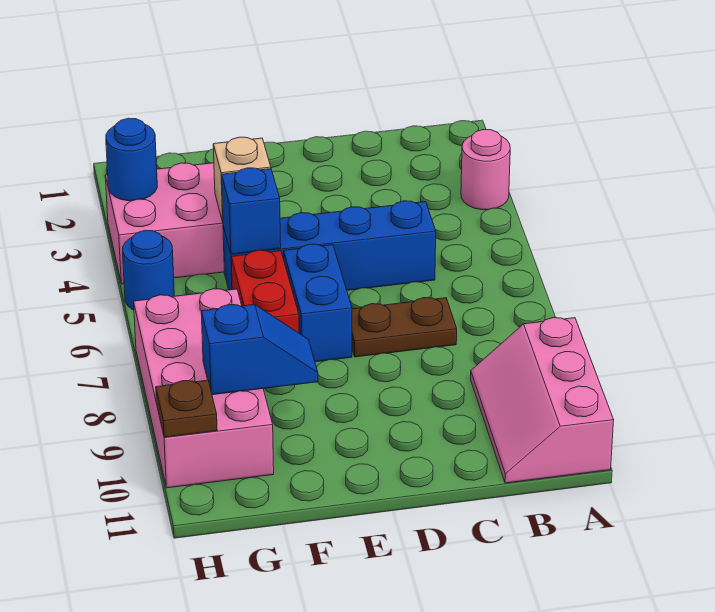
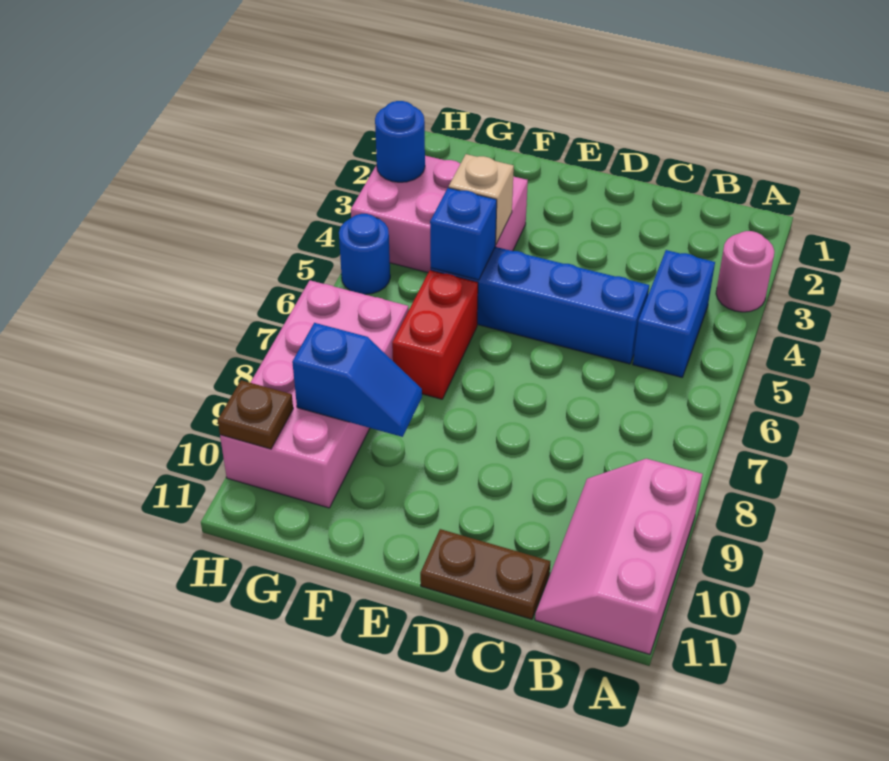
brown 1x2 plate [352,298,457,357] -> brown 1x2 plate moved to [420,529,550,619]
blue 1x2 brick [284,244,352,362] -> blue 1x2 brick moved to [633,250,715,377]

